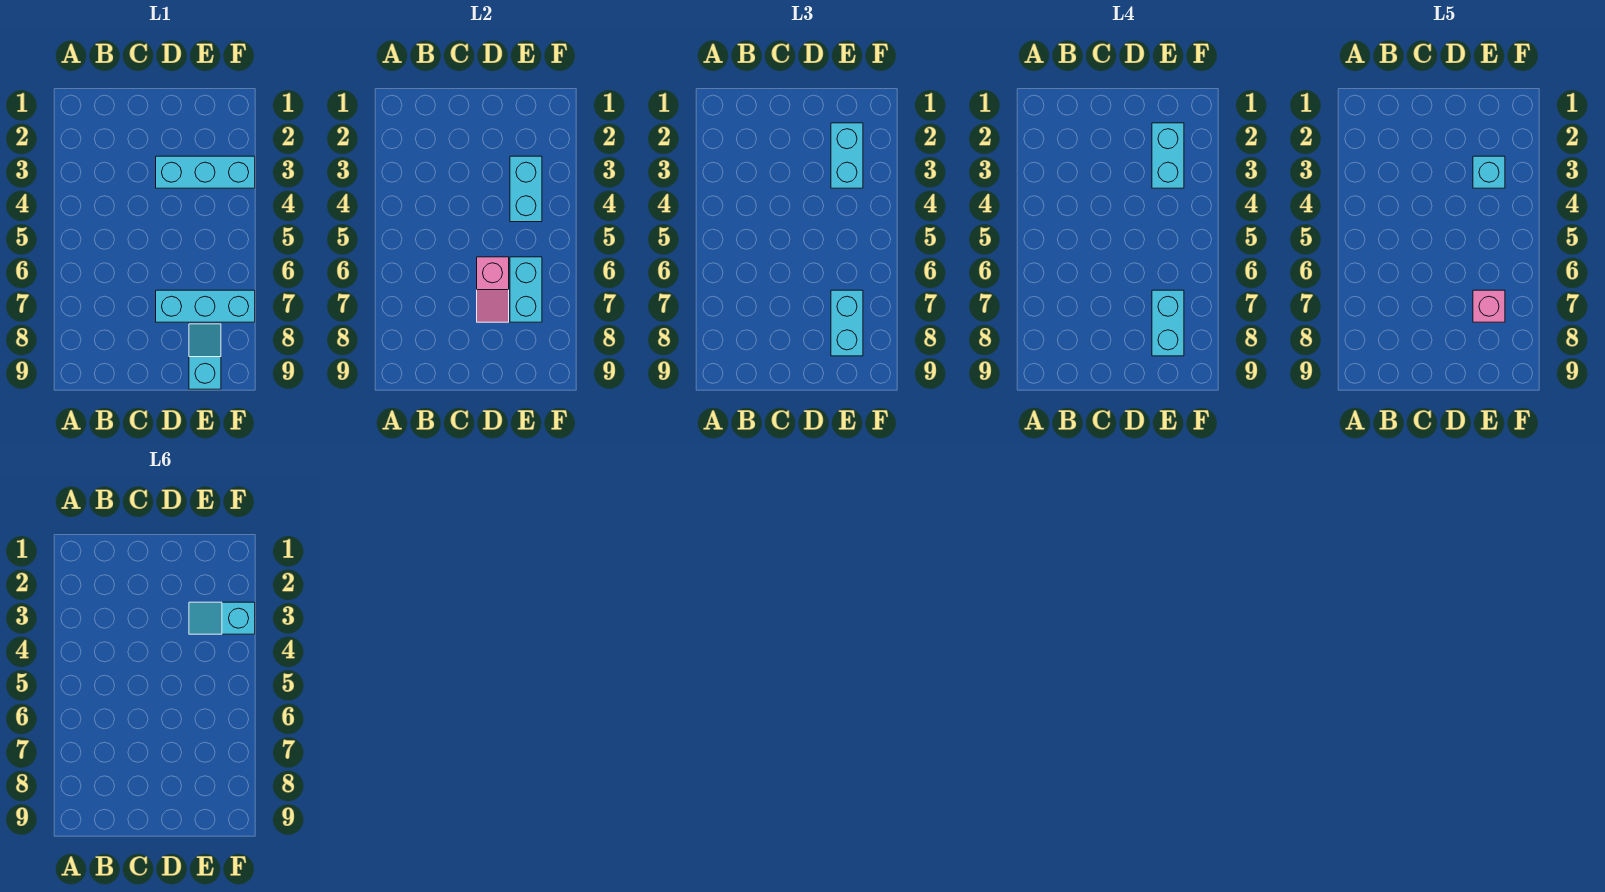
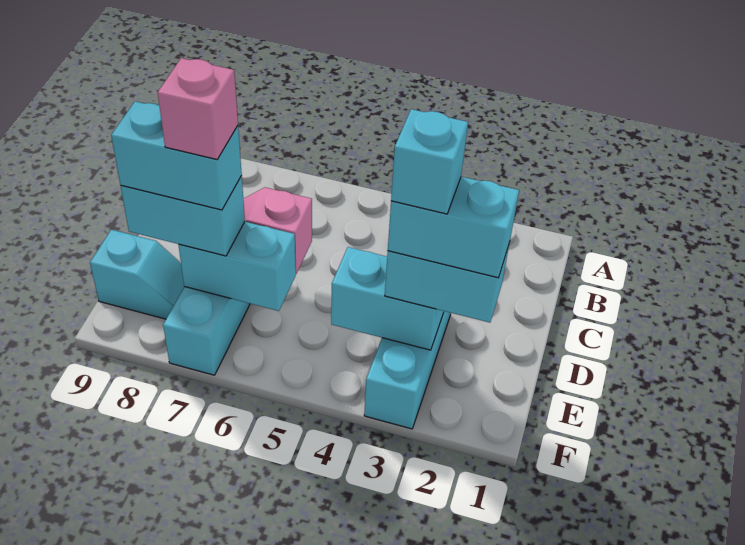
cyan 1x2 slope [189,602,255,634] -> none

